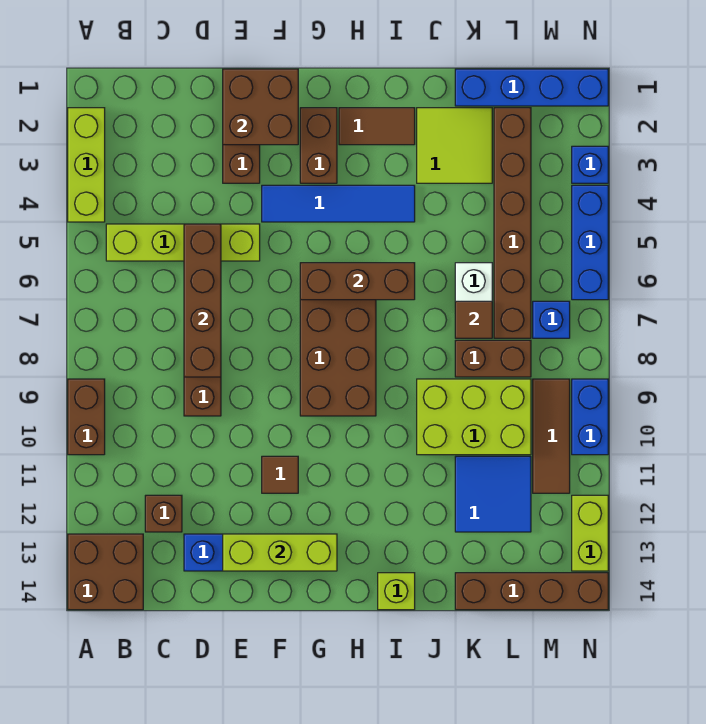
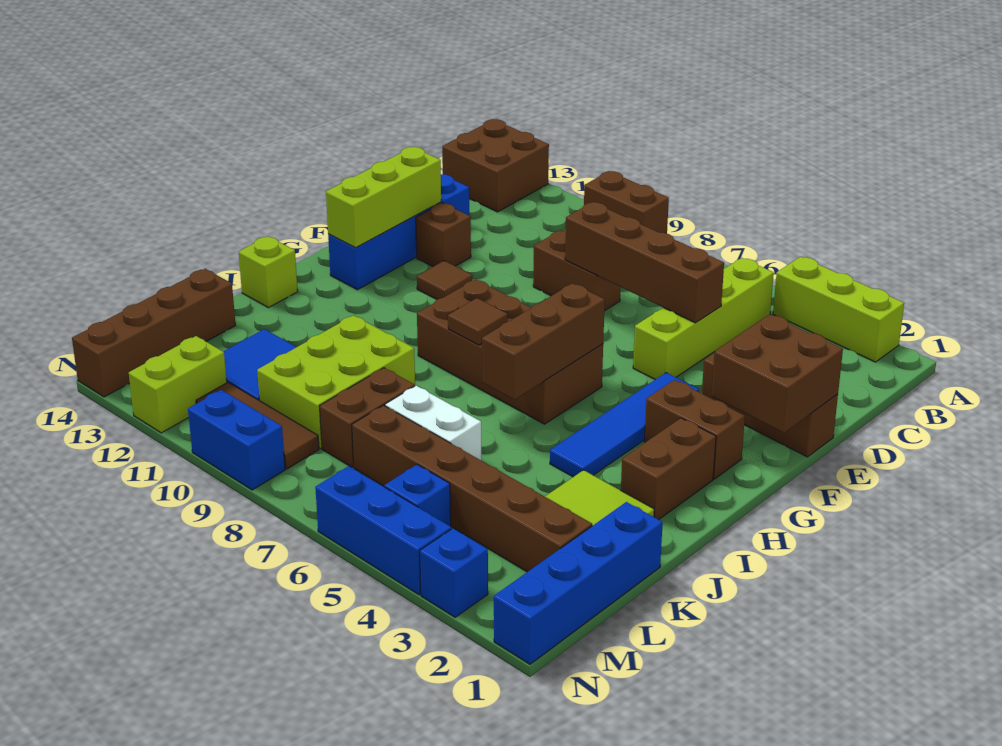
brown 1x1 brick [145,495,182,532] -> brown 1x1 brick moved to [416,203,471,267]
brown 1x2 tile [339,108,415,145] -> brown 1x2 brick [621,418,716,520]
brown 1x1 tile [455,301,492,338] -> brown 1x1 tile moved to [448,298,508,345]
blue 1x1 brick [533,301,570,338] -> blue 1x1 brick moved to [384,465,451,526]
lime 1x2 brick [572,495,608,571] -> lime 1x2 brick turned to [129,336,227,433]

